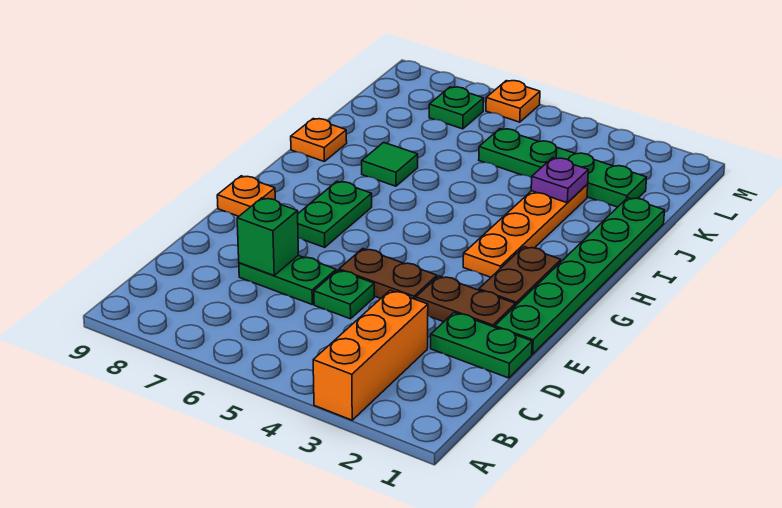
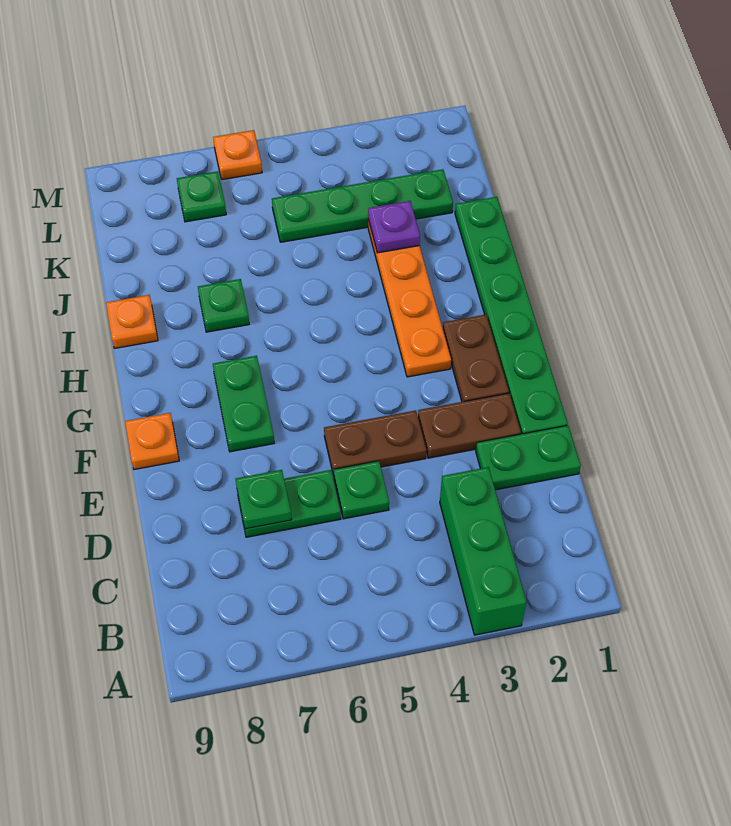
orange 1x3 brick [313,290,428,420] -> green 1x3 brick [440,467,527,635]
green 1x1 brick [237,198,298,275] -> green 1x1 plate [235,470,292,529]
green 1x1 tile [362,142,418,186] -> green 1x1 plate [198,279,249,332]

